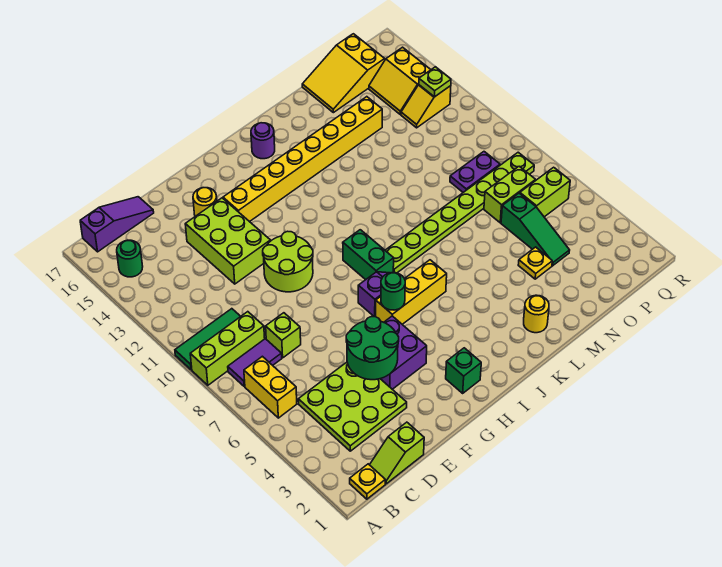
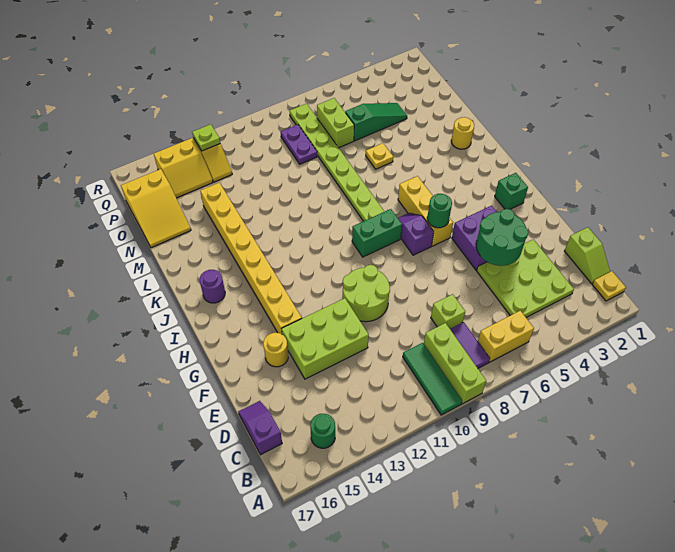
purple 1x3 slope [80,197,154,252] -> purple 1x2 slope [238,401,282,455]
yellow 1x1 plate [518,247,552,279] -> yellow 1x1 plate moved to [366,143,393,169]
lime 1x2 brick [520,167,570,217] -> none

